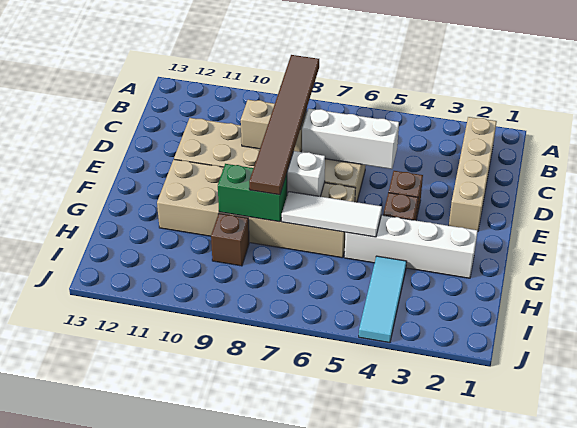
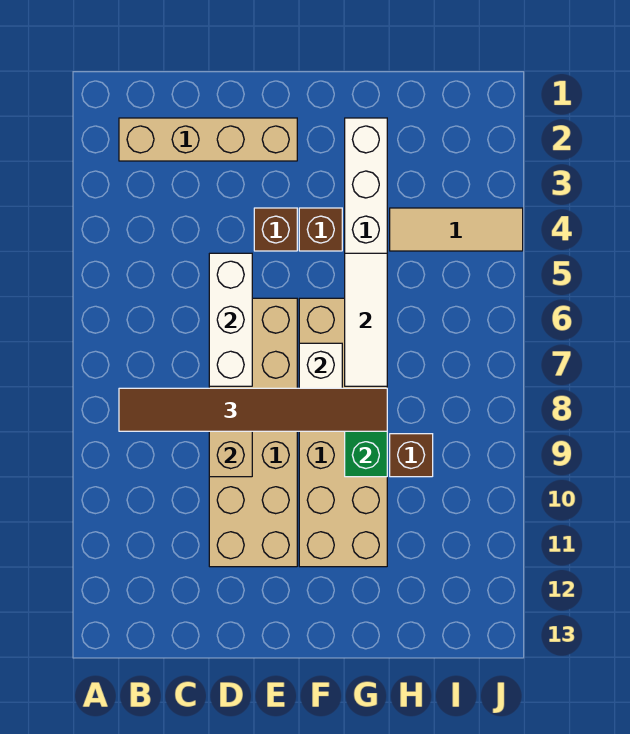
cyan 1x3 tile [359,256,407,343] -> tan 1x3 tile [390,208,523,251]

